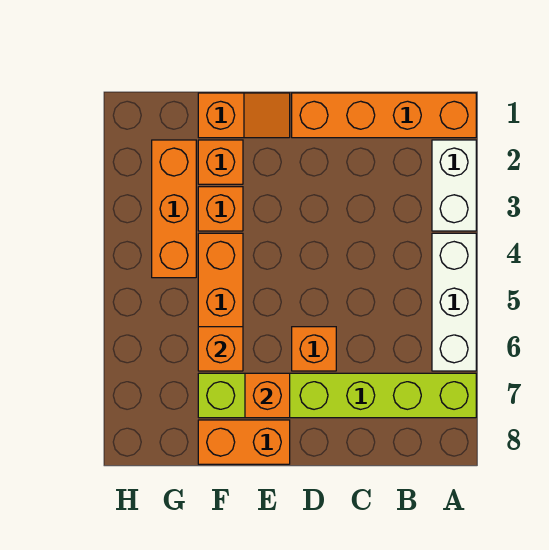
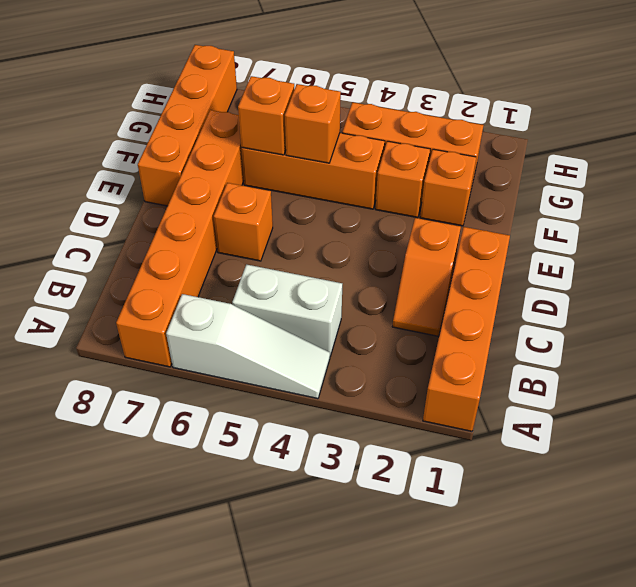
white 1x2 brick [432,140,476,231] -> white 1x2 brick moved to [232,264,342,356]
white 1x3 brick [432,233,476,371] -> white 1x3 slope [166,294,330,399]
lime 1x6 brick [198,373,476,418] -> orange 1x6 brick [116,110,244,367]
orange 1x2 slope [198,93,290,138] -> orange 1x2 slope moved to [392,218,461,336]
orange 1x1 brick [245,373,290,418] -> orange 1x1 brick moved to [285,84,341,163]
orange 1x2 brick [198,420,290,464] -> orange 1x4 brick [138,45,237,206]

